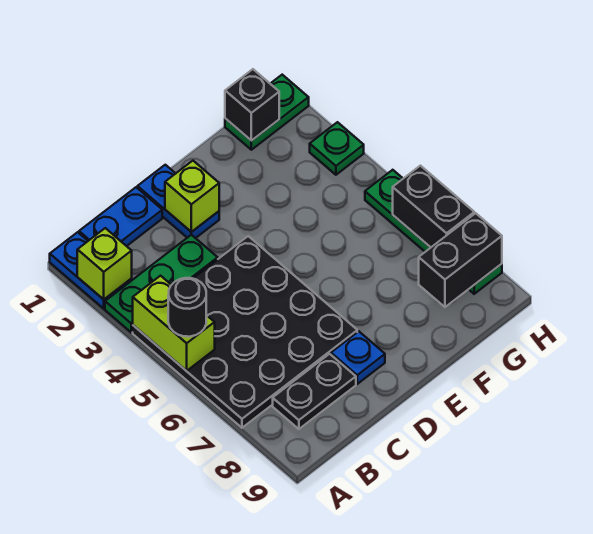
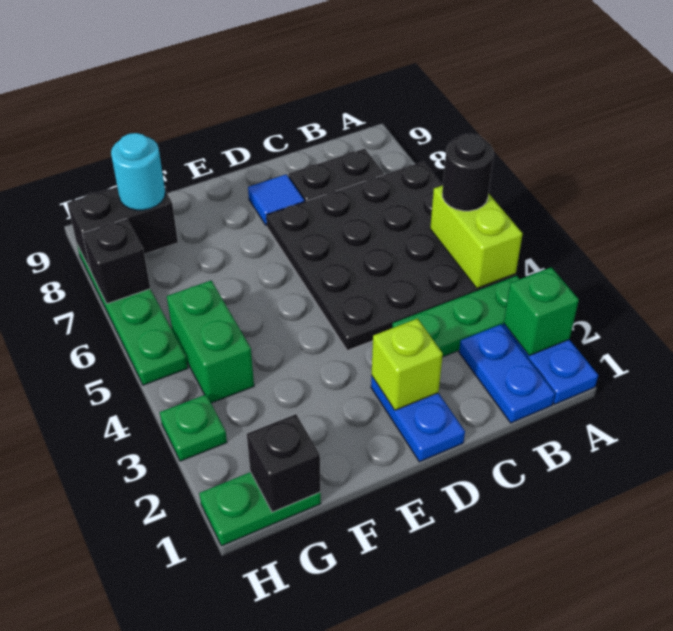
lime 1x1 brick [77,228,132,299] -> green 1x1 brick [504,267,579,356]
blue 1x2 plate [79,187,162,246] -> blue 1x2 plate turned to [459,324,555,423]
blue 1x1 plate [331,331,385,384] -> blue 1x1 tile [248,174,304,226]
none -> green 1x2 brick [167,281,254,403]
none -> cyan 1x1 round brick [111,133,165,210]
black 1x2 brick [393,166,474,248] -> black 1x1 brick [82,219,150,304]

